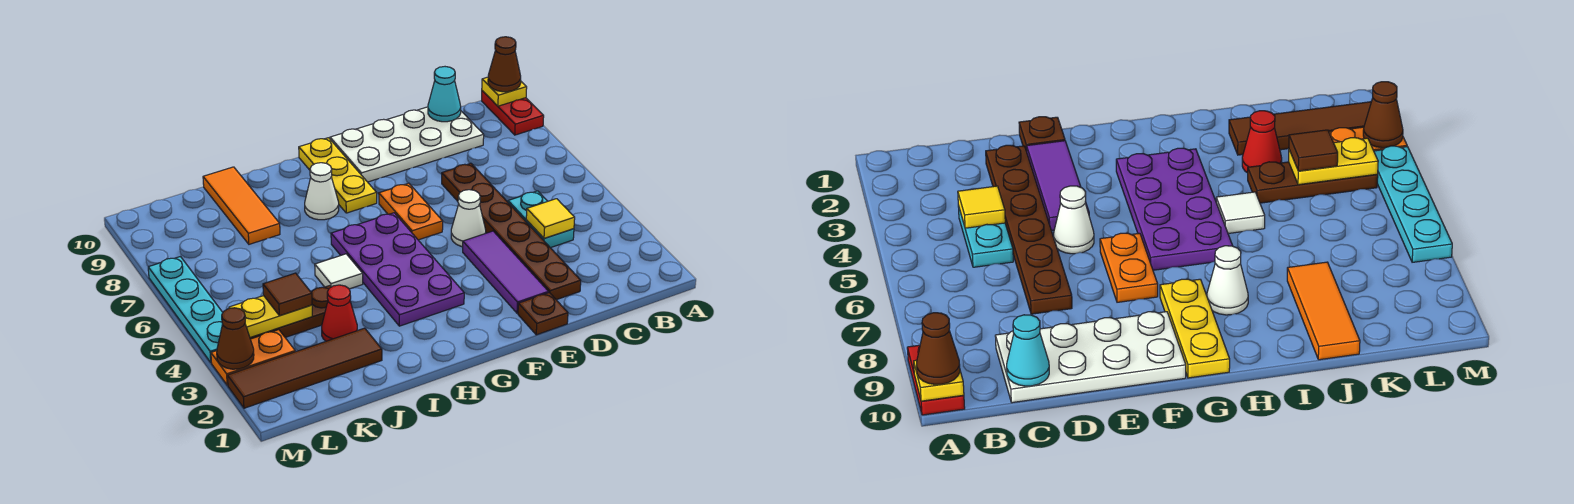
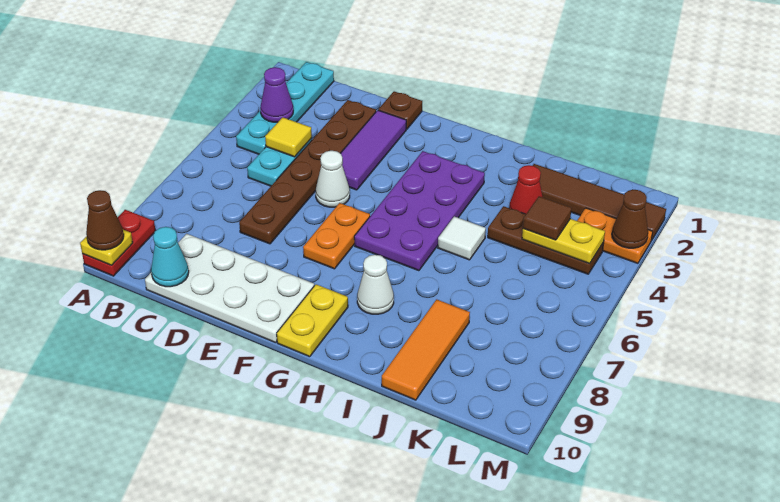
none -> purple 1x1 cone [260,67,293,122]
yellow 1x3 plate [299,138,377,213] -> yellow 1x2 plate [277,284,348,357]
cyan 1x4 plate [148,257,223,362] -> cyan 1x4 plate moved to [236,62,334,154]

